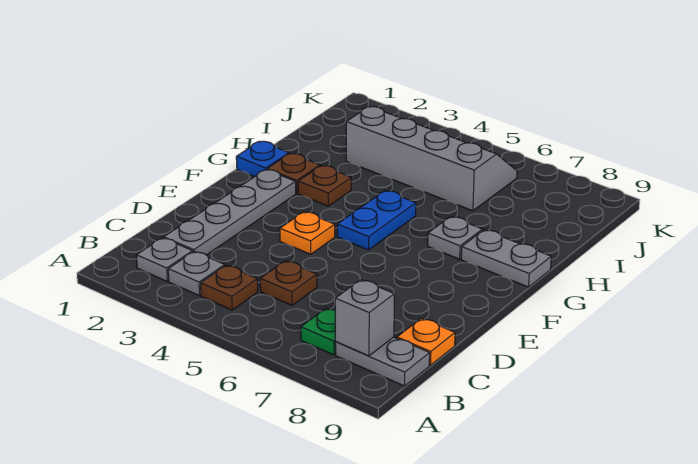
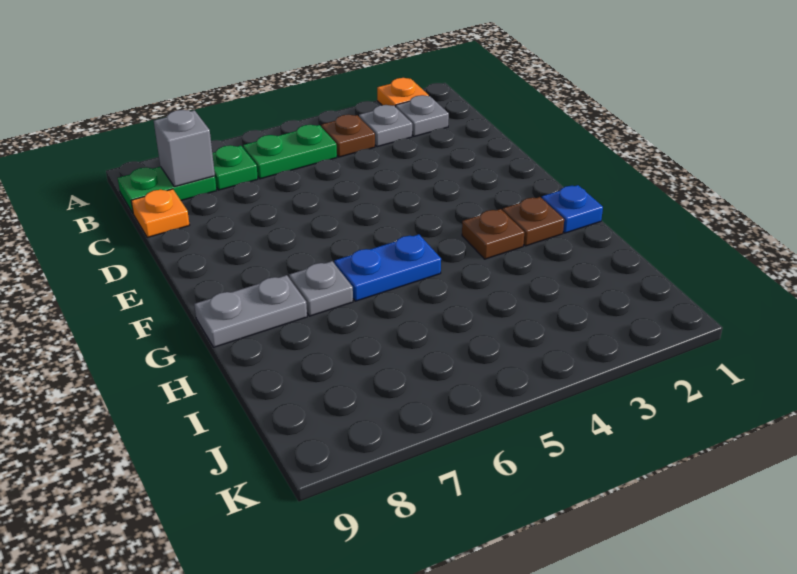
none -> green 1x2 plate [243,125,337,179]
grey 1x2 plate [335,337,430,386] -> green 1x2 plate [118,167,217,213]
grey 1x4 plate [164,170,296,255] -> none
brown 1x1 plate [260,261,317,305] -> none
orange 1x1 plate [280,212,335,254] -> orange 1x1 plate moved to [377,78,429,107]
blue 1x2 plate [337,191,416,250] -> blue 1x2 plate turned to [334,234,441,301]
grey 2x4 slope [346,106,517,211] -> none

